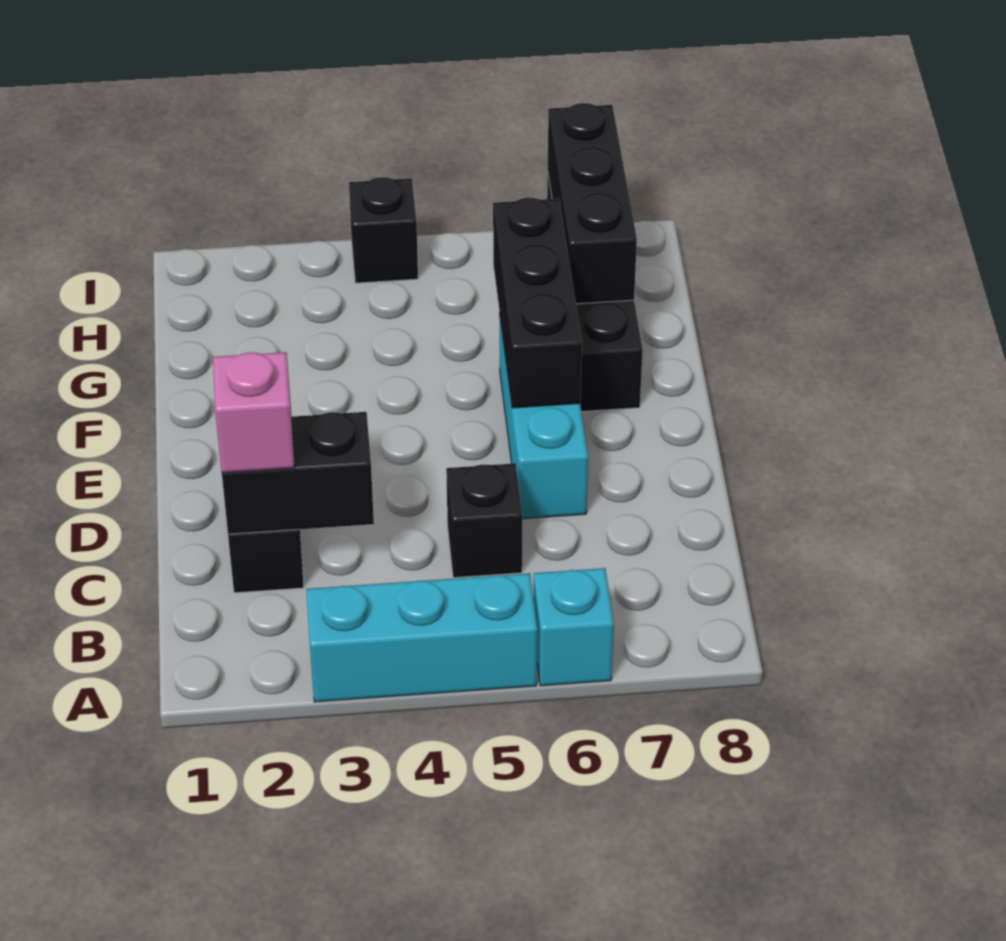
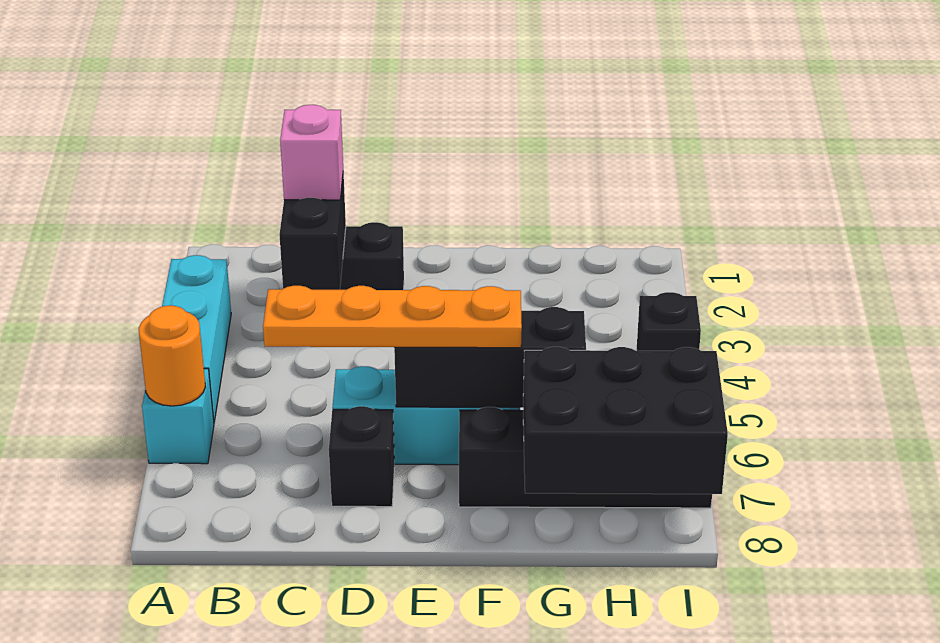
none -> orange 1x1 round brick [139,306,205,406]
black 1x1 brick [446,463,523,578] -> black 1x1 brick moved to [329,406,394,507]
none -> orange 1x4 plate [263,286,522,348]
black 1x3 brick [548,103,637,304] -> black 2x3 brick [523,347,728,494]

